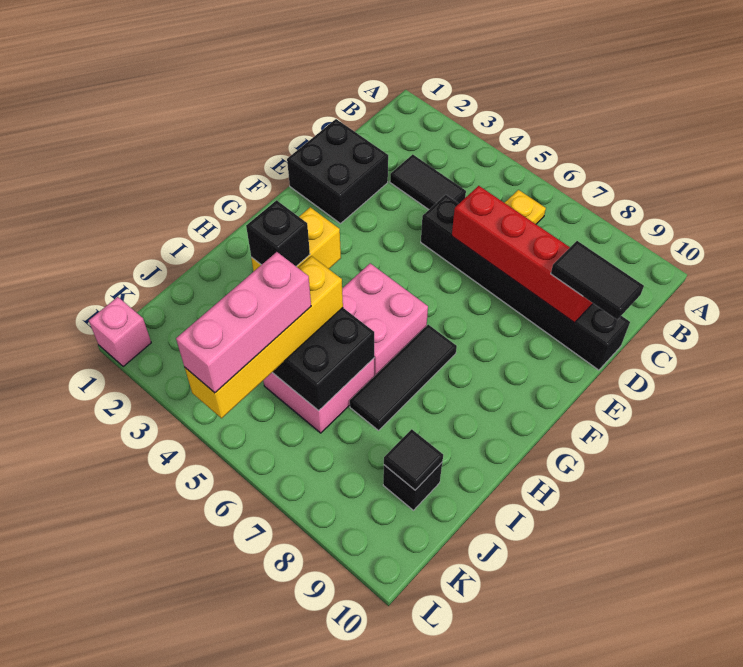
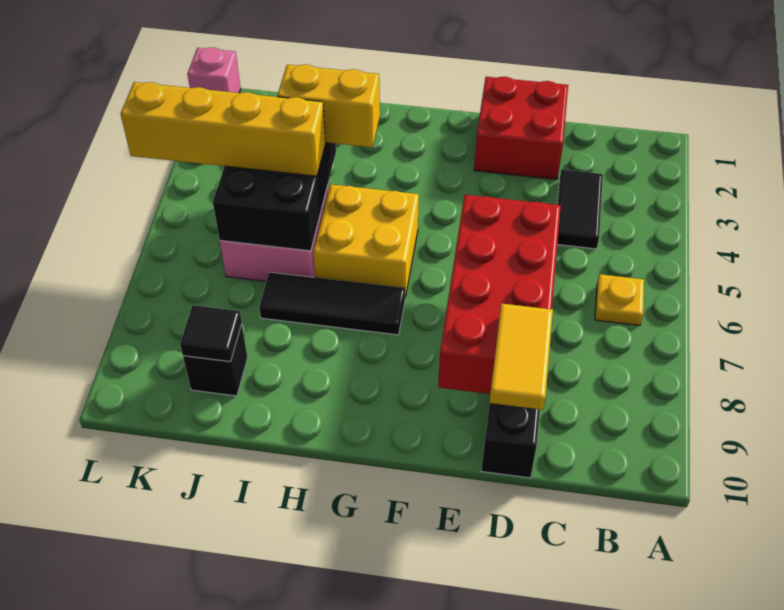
black 2x2 brick [287,119,388,224] -> red 2x2 brick [474,77,568,179]
red 1x4 brick [452,186,593,323] -> red 2x4 brick [438,195,561,394]
black 1x2 tile [551,241,644,320] -> yellow 1x2 tile [489,303,553,410]
pink 2x2 brick [342,263,428,376] -> yellow 2x2 brick [313,184,419,297]
black 1x1 brick [246,200,310,267] -> none
pink 1x3 brick [176,252,311,393] -> none

